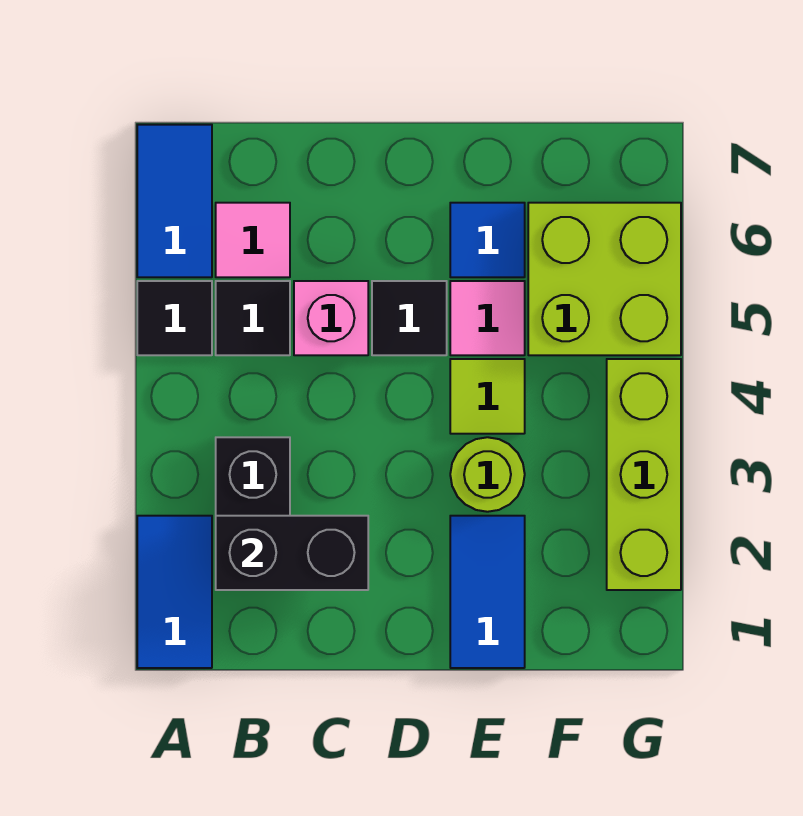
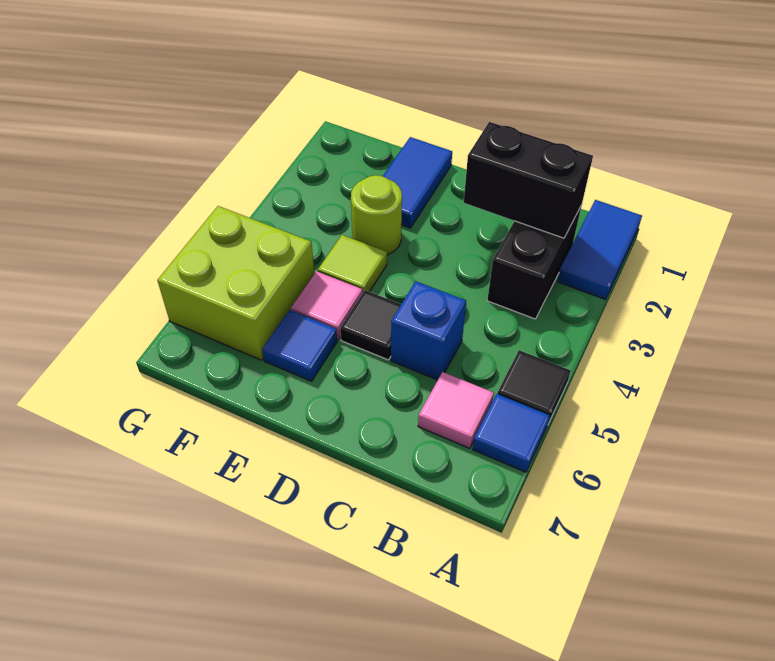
blue 1x2 tile [137,125,212,277] -> blue 1x1 tile [473,394,550,472]
black 1x1 tile [216,281,290,355] -> none
pink 1x1 brick [294,281,368,355] -> blue 1x1 brick [391,281,466,380]
lime 1x3 brick [607,359,681,590] -> none

